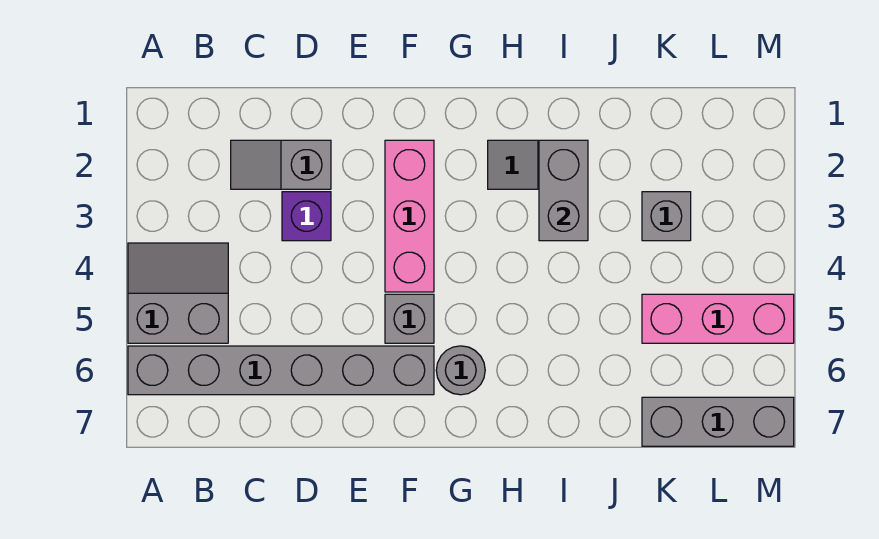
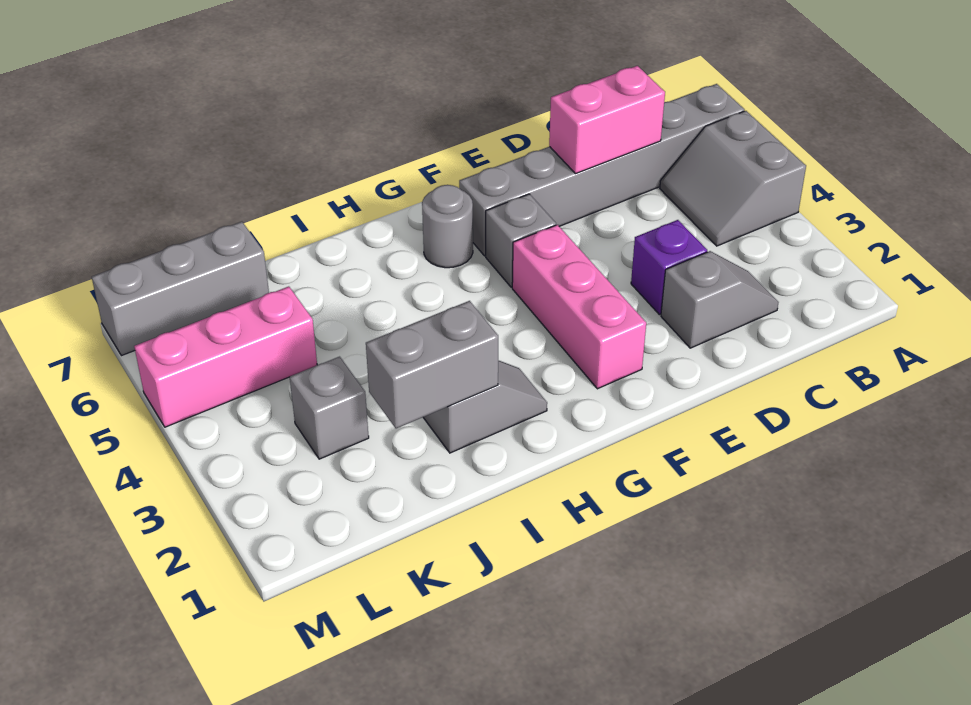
grey 2x2 slope [128,243,228,343] -> grey 2x2 slope turned to [660,111,806,246]
none -> pink 1x2 brick [549,66,665,174]
grey 1x2 brick [539,140,588,241] -> grey 1x2 brick turned to [366,301,498,428]

